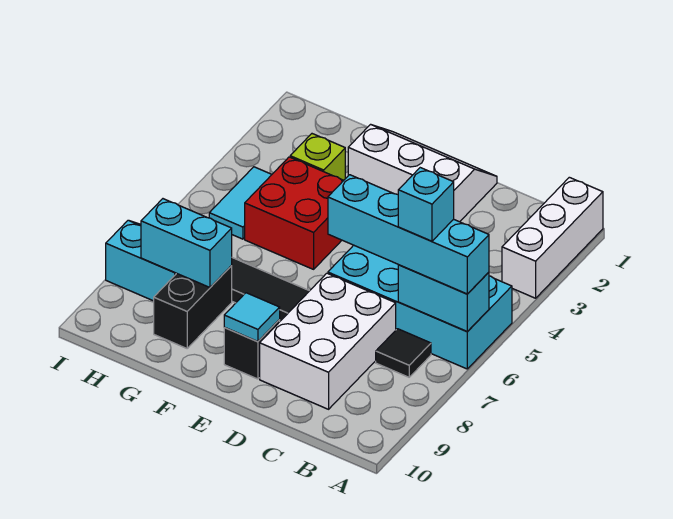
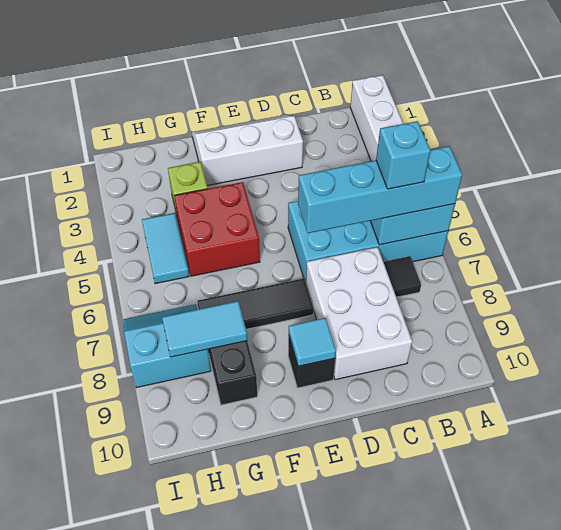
cyan 1x2 brick [141,199,232,287] -> cyan 1x2 tile [162,301,247,357]

